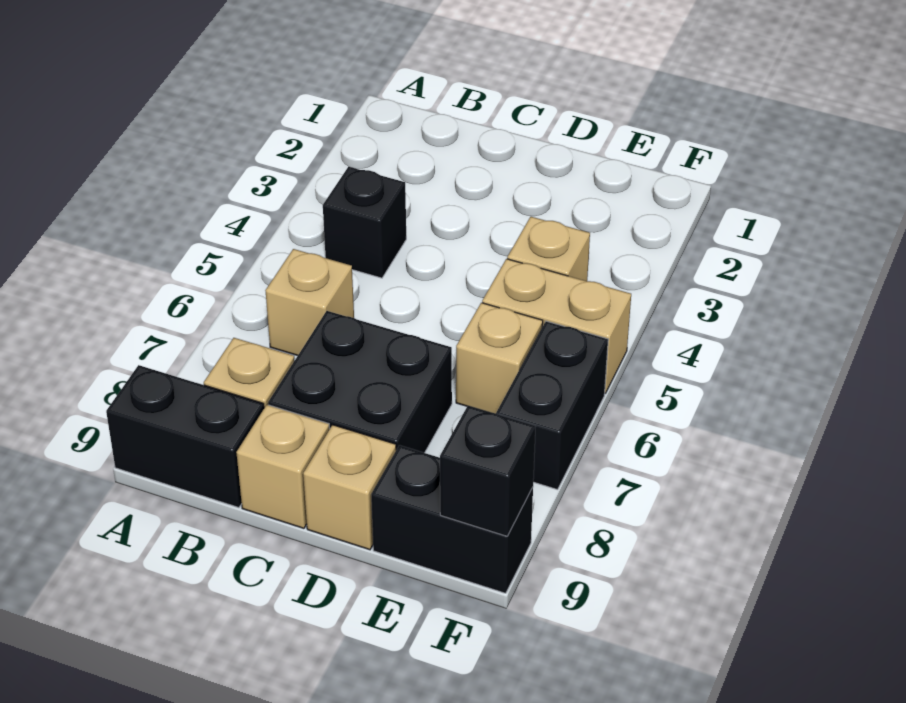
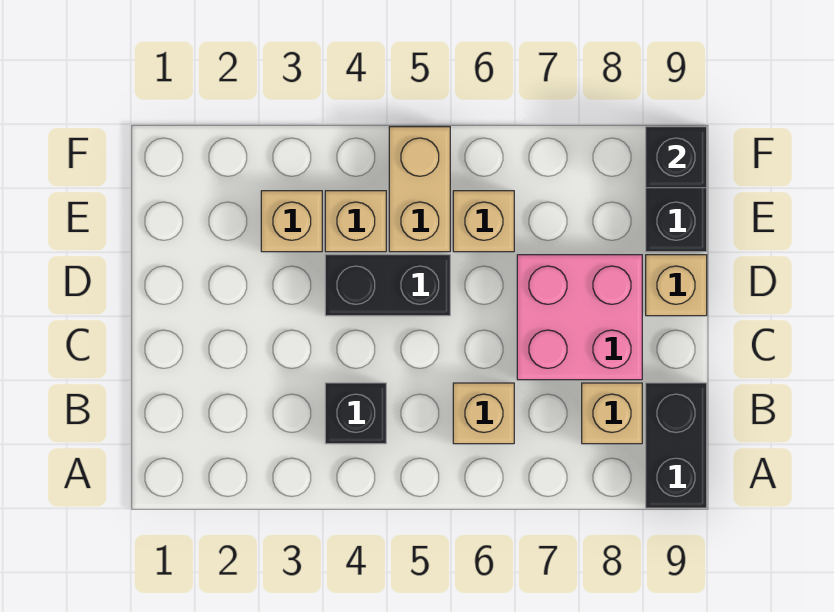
black 2x2 brick [268,311,452,453] -> pink 2x2 brick [517,255,642,380]
tan 1x1 brick [236,405,330,528] -> tan 1x1 brick moved to [261,191,322,252]
black 1x2 brick [496,321,608,490] -> black 1x2 brick moved to [325,255,450,316]

